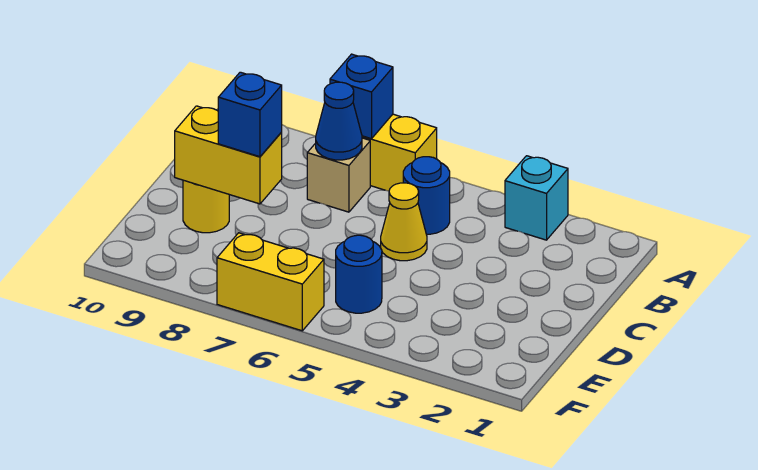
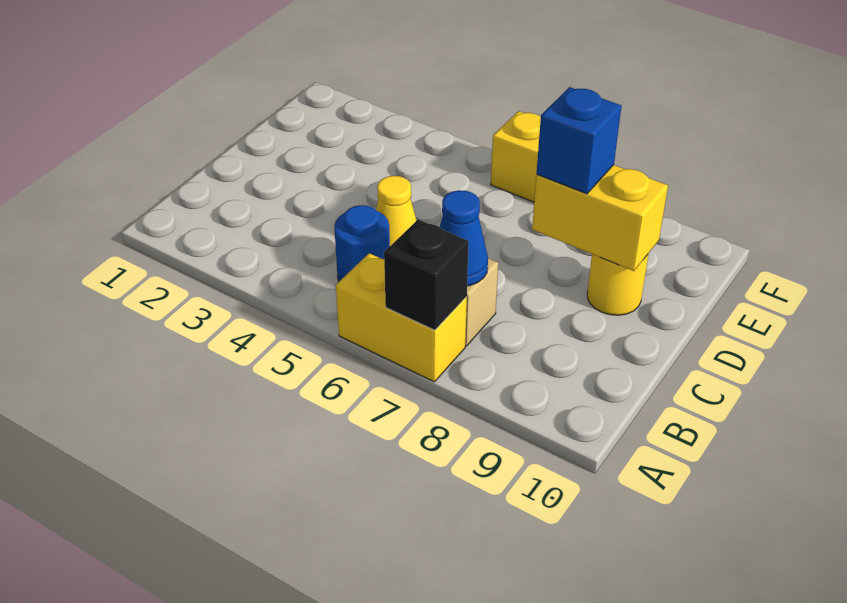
cyan 1x1 brick [505,156,568,240] -> none
blue 1x1 brick [330,54,393,139] -> black 1x1 brick [384,220,469,330]
blue 1x1 round brick [336,235,382,313] -> none

